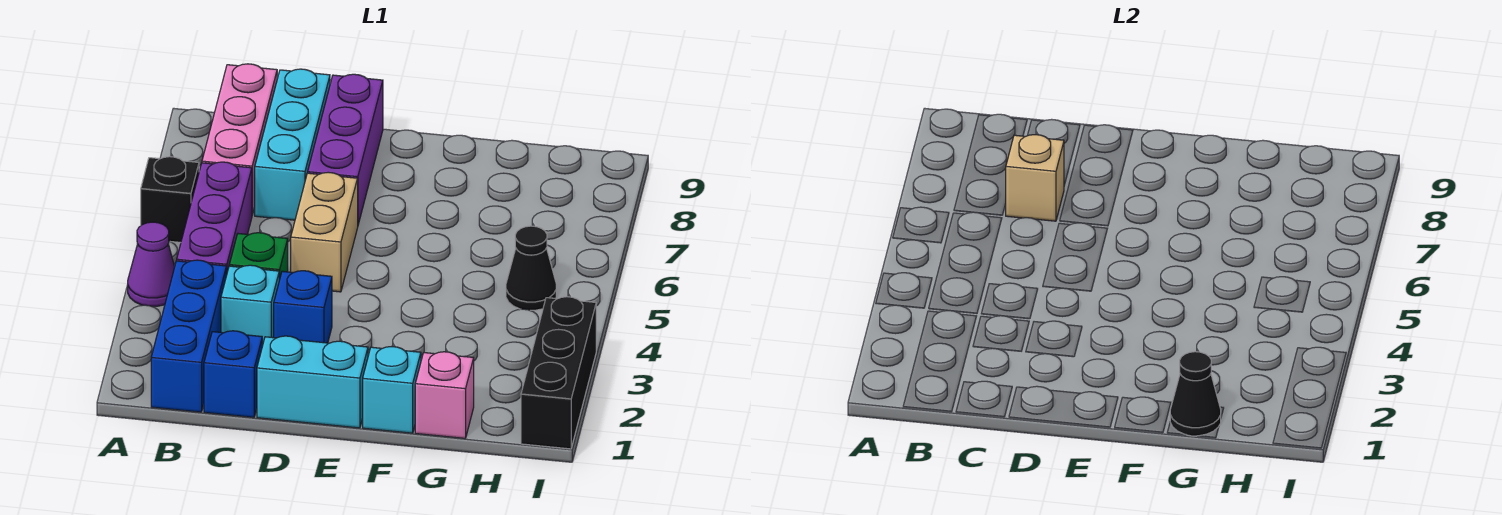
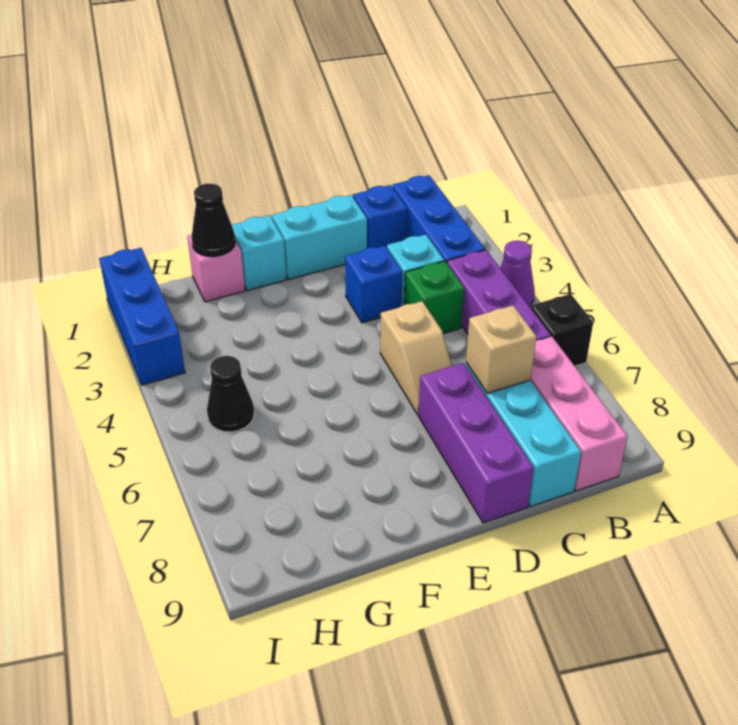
tan 1x2 brick [291,172,358,292] -> tan 1x2 slope [380,301,452,415]
black 1x3 brick [521,297,596,449] -> blue 1x3 brick [99,248,185,385]

